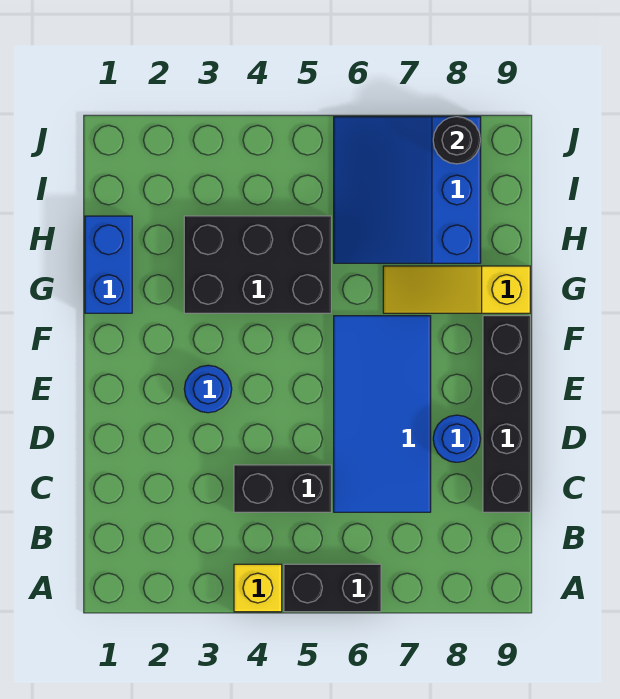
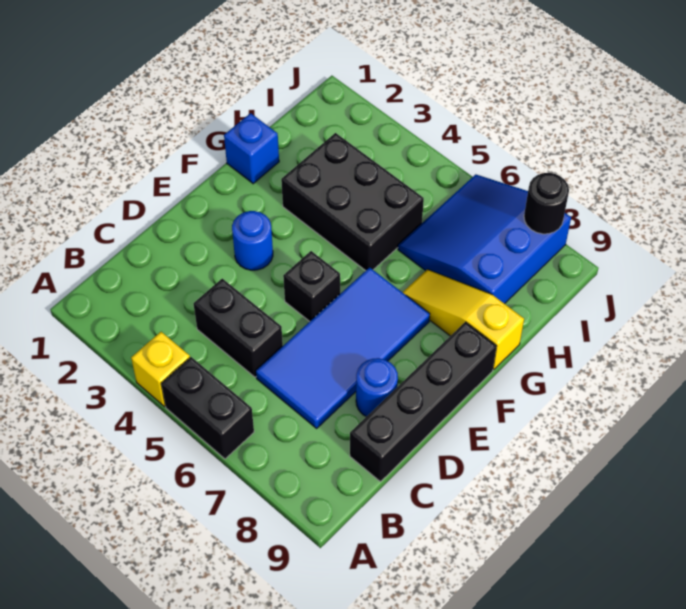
none -> black 1x1 brick [283,251,340,322]
blue 1x2 brick [85,216,132,313] -> blue 1x1 brick [224,113,279,184]

